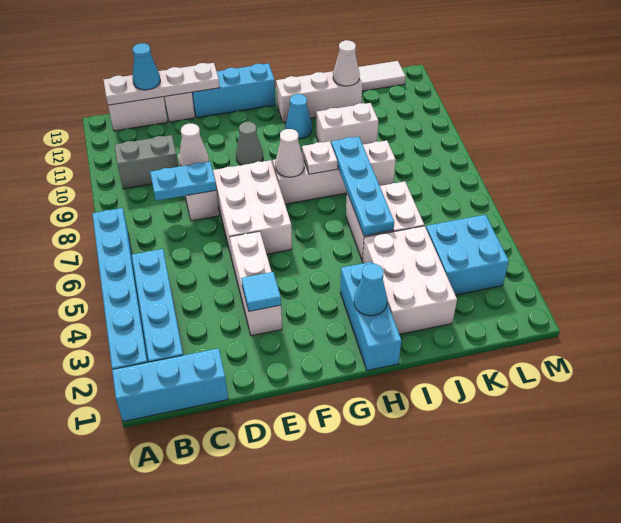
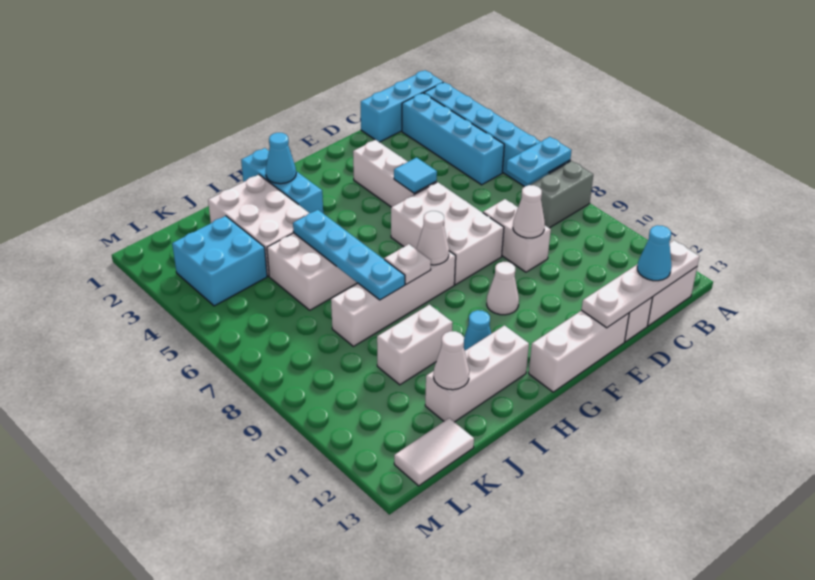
grey 1x2 brick [114,135,178,189] -> grey 1x2 brick moved to [530,161,593,228]
cyan 1x2 plate [150,162,216,201] -> cyan 1x2 plate moved to [506,137,571,184]
cyan 1x1 tile [242,272,281,311] -> cyan 1x1 tile moved to [394,157,437,193]
cyan 1x3 brick [192,63,275,118] -> white 1x3 brick [529,310,629,392]
grey 1x1 cone [236,122,263,165] -> white 1x1 cone [487,262,519,315]

